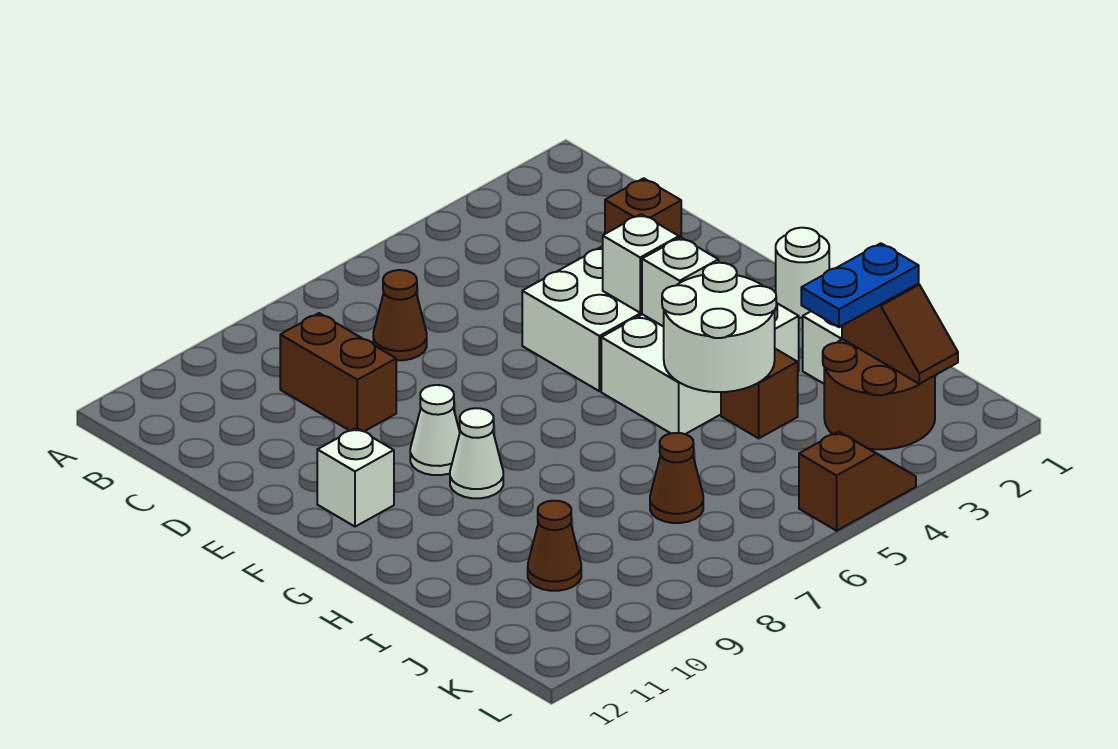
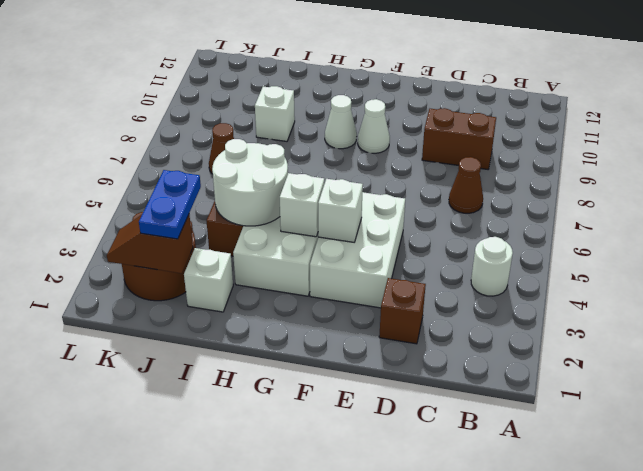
white 1x1 brick [317,428,394,527] -> white 1x1 brick moved to [255,86,295,141]
white 1x1 round brick [775,228,829,318] -> white 1x1 round brick moved to [471,237,513,296]
brown 1x1 cone [528,501,581,591] -> none
brown 1x2 slope [799,432,916,531] -> none

